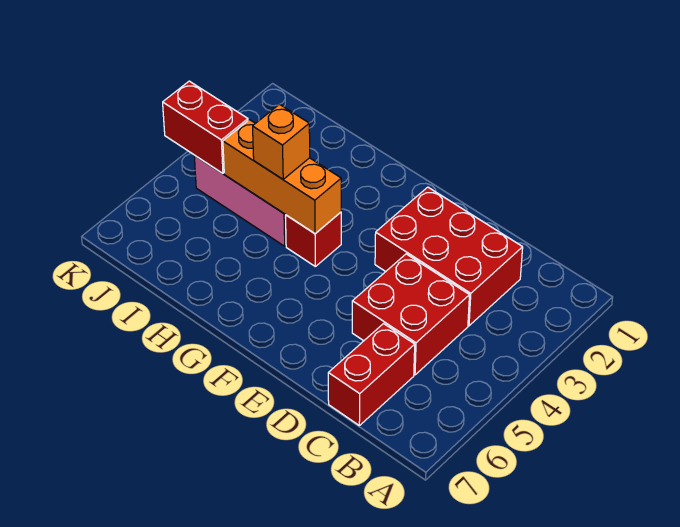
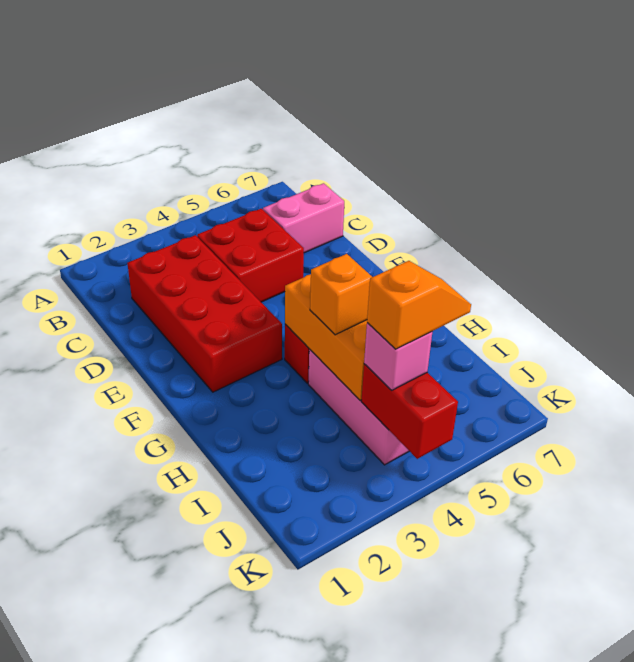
red 2x3 brick [375,187,523,326] -> red 2x4 brick [127,235,282,392]
red 1x2 brick [328,324,415,426] -> pink 1x2 brick [263,183,344,253]
none -> pink 1x1 brick [364,323,432,390]
none -> orange 1x2 slope [367,261,471,349]

